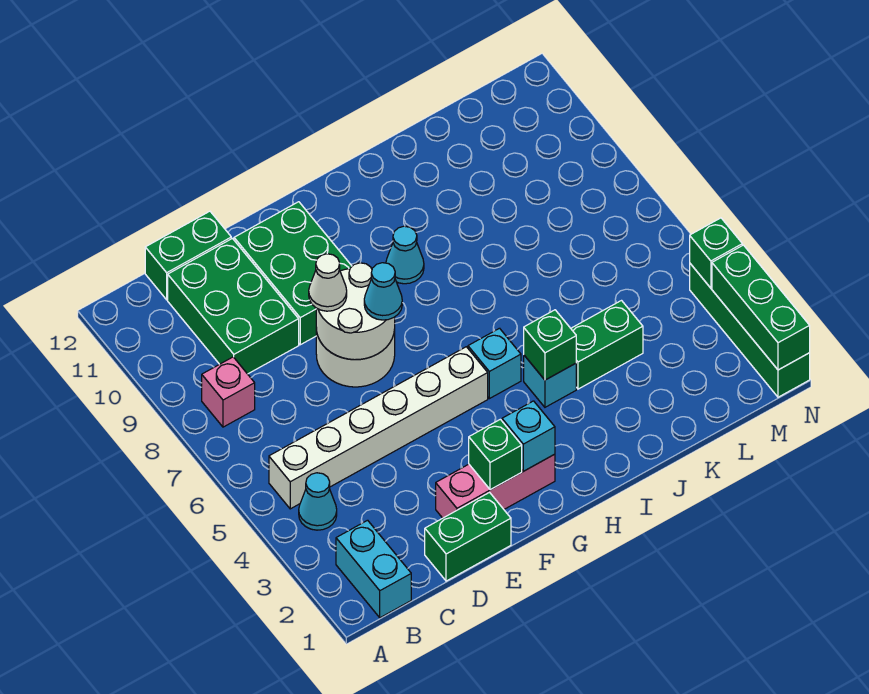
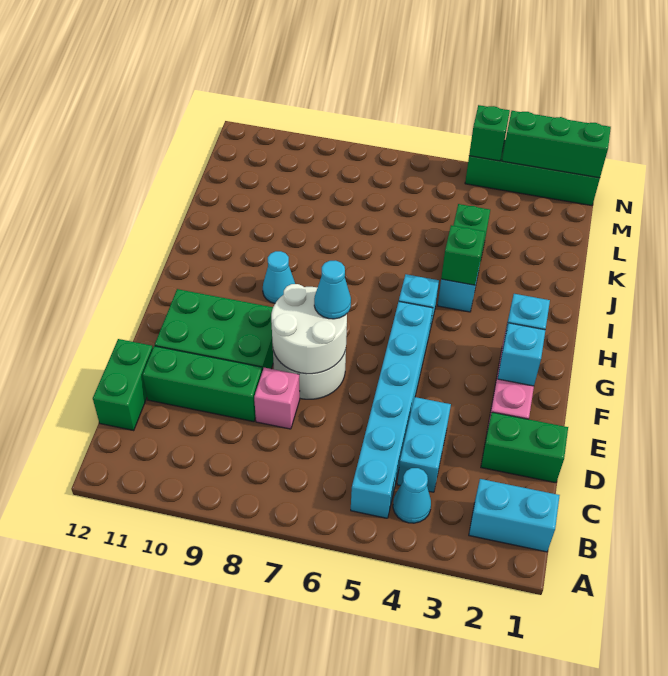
white 1x6 brick [269,347,488,509] -> cyan 1x6 brick [351,301,433,518]
pink 1x1 brick [202,357,255,427] -> pink 1x1 brick moved to [254,368,300,429]
none -> cyan 1x2 brick [397,397,451,492]
green 2x3 brick [168,238,299,374] -> green 1x3 brick [143,346,262,422]
green 1x2 brick [425,493,511,581] -> green 1x2 brick turned to [481,412,568,483]
white 1x1 cone [309,254,347,311] -> none
green 1x1 brick [469,419,522,490] -> cyan 1x1 brick [498,323,545,386]

